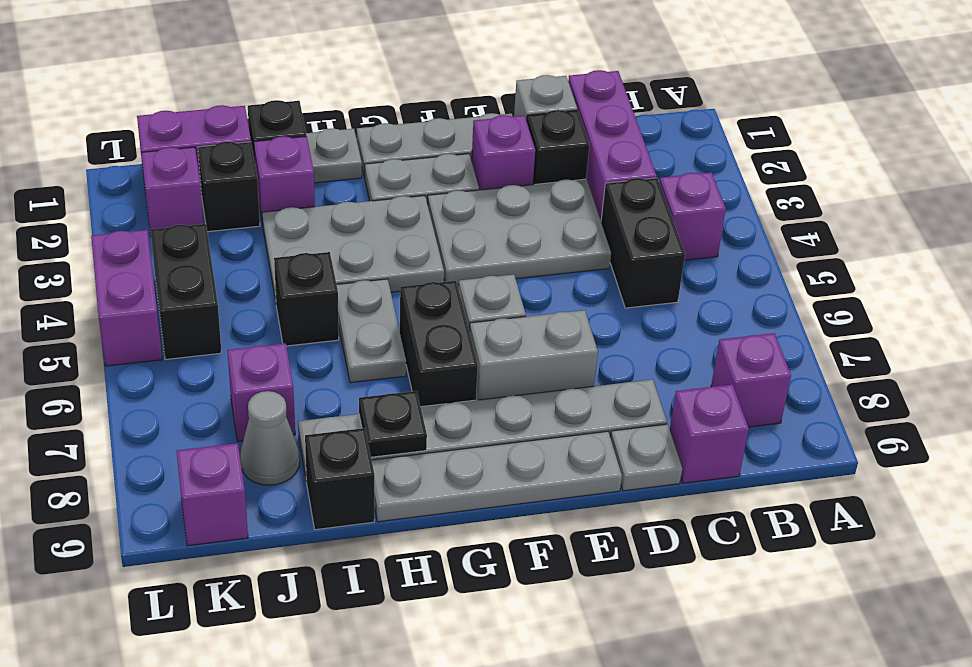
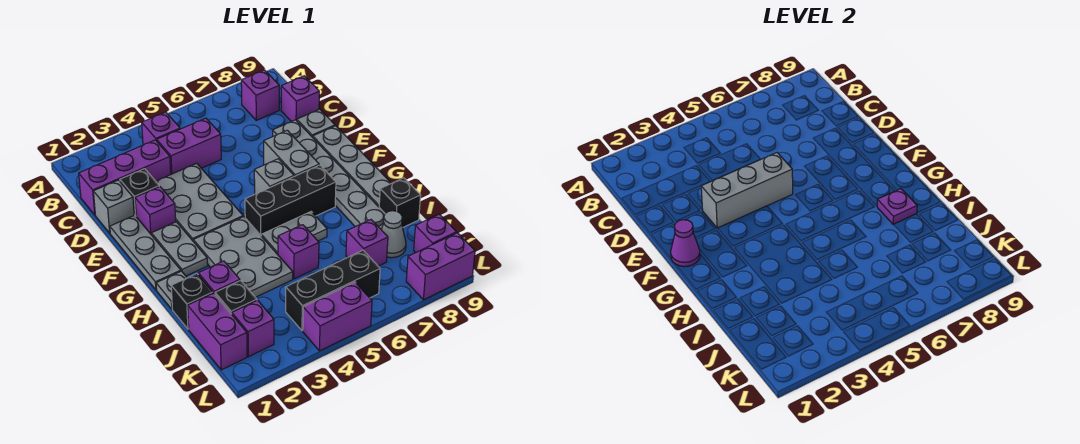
black 1x2 brick [601,178,685,308] -> purple 1x2 brick [157,118,221,174]
none -> grey 1x3 brick [701,153,793,228]
none -> purple 1x1 cone [671,220,700,267]
black 1x2 brick [400,281,478,407] -> black 1x3 brick [245,165,336,235]
black 1x1 plate [359,391,427,457] -> purple 1x1 plate [877,189,917,225]
black 1x1 brick [274,252,339,346] -> purple 1x1 brick [278,225,319,279]
black 1x2 brick [150,224,222,360] -> black 1x3 brick [286,250,380,331]
none -> purple 1x2 brick [406,233,475,300]

